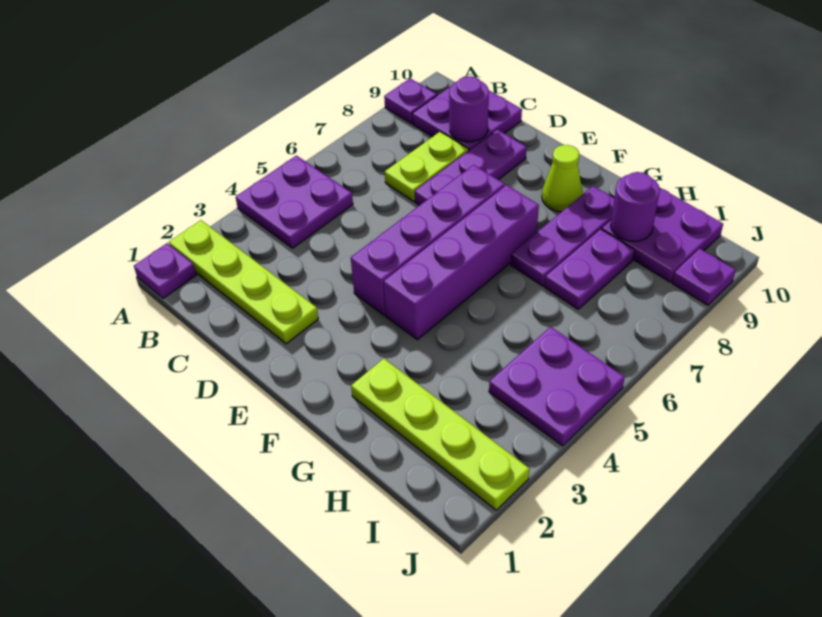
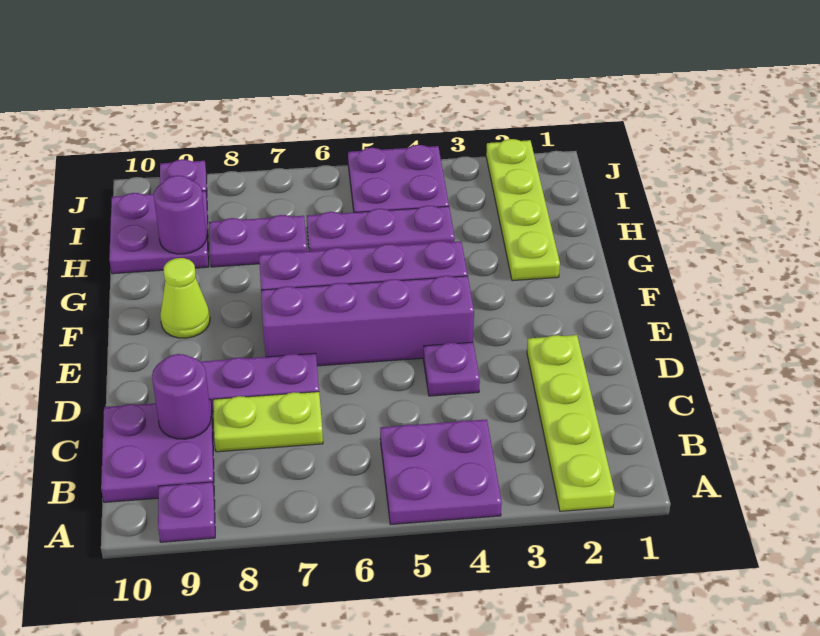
purple 1x1 plate [134,243,196,298] -> purple 1x1 plate moved to [423,342,480,396]
purple 1x3 plate [511,186,614,286] -> purple 1x3 plate moved to [307,205,455,251]

